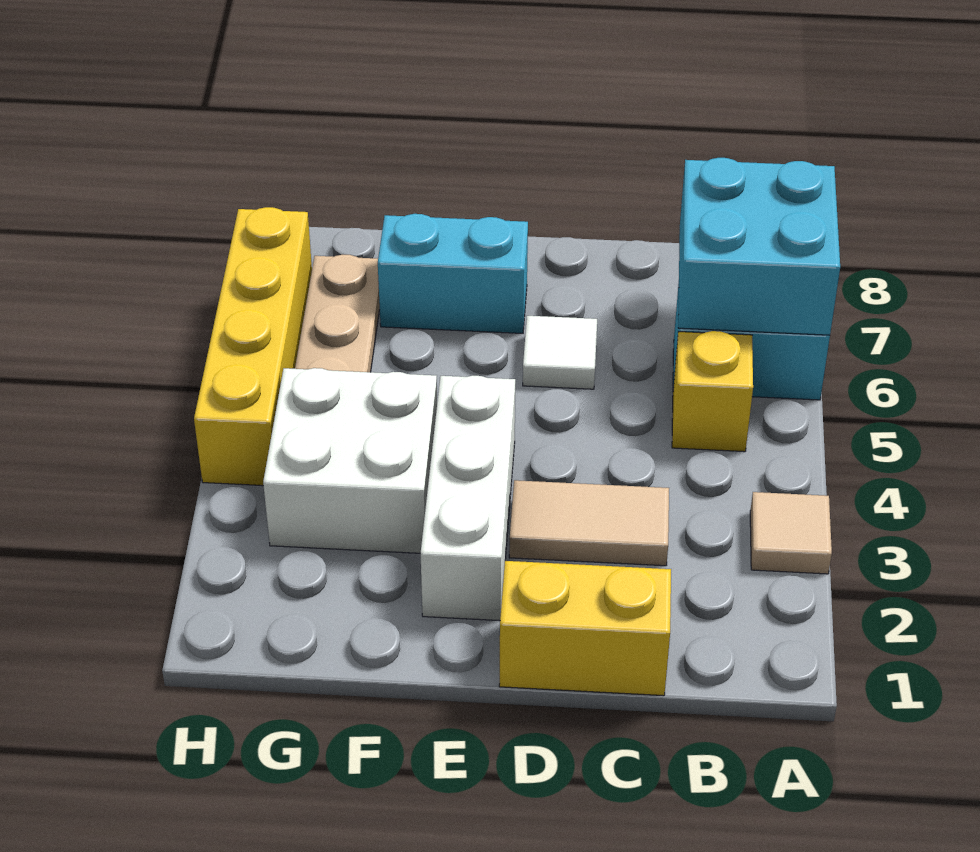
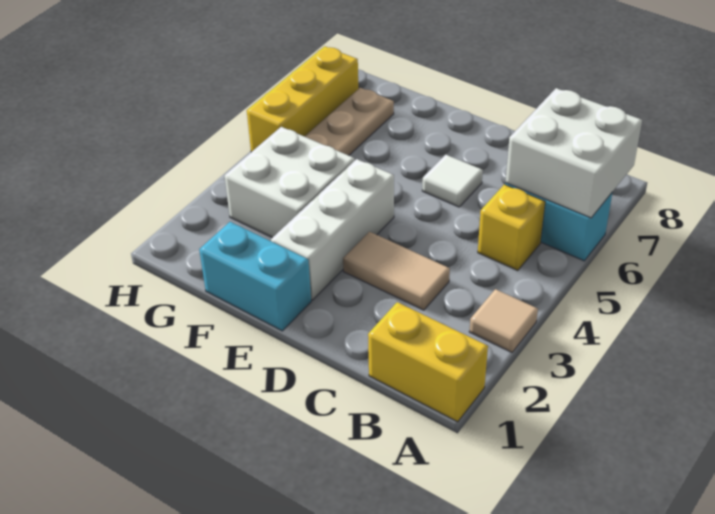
cyan 2x2 brick [678,158,840,335] -> white 2x2 brick [505,88,642,218]
yellow 1x2 brick [499,561,671,696] -> yellow 1x2 brick moved to [368,302,488,422]
cyan 1x2 brick [378,214,528,333] -> cyan 1x2 brick moved to [199,222,311,331]
yellow 1x4 brick [194,207,312,486] -> yellow 1x3 brick [247,46,358,152]

